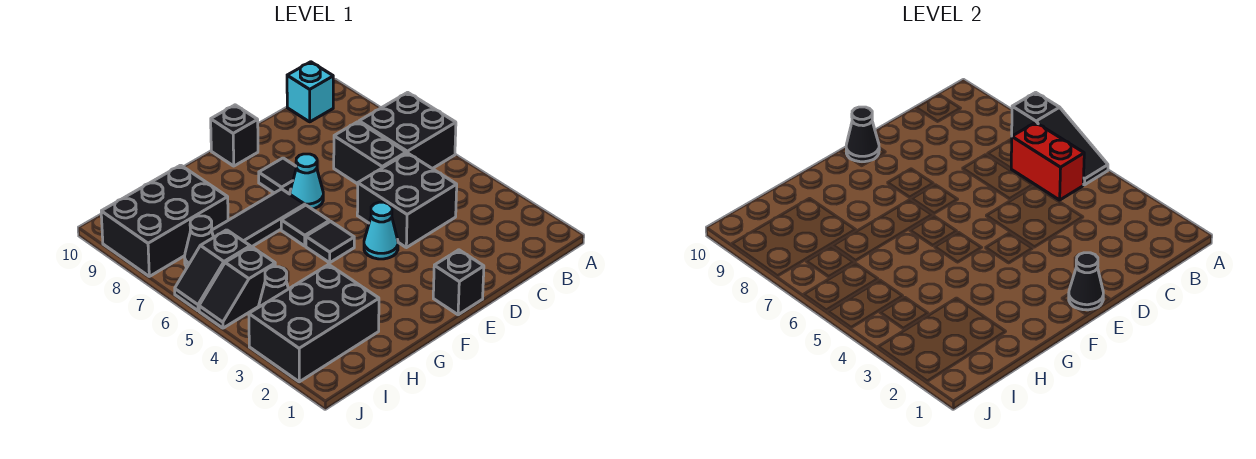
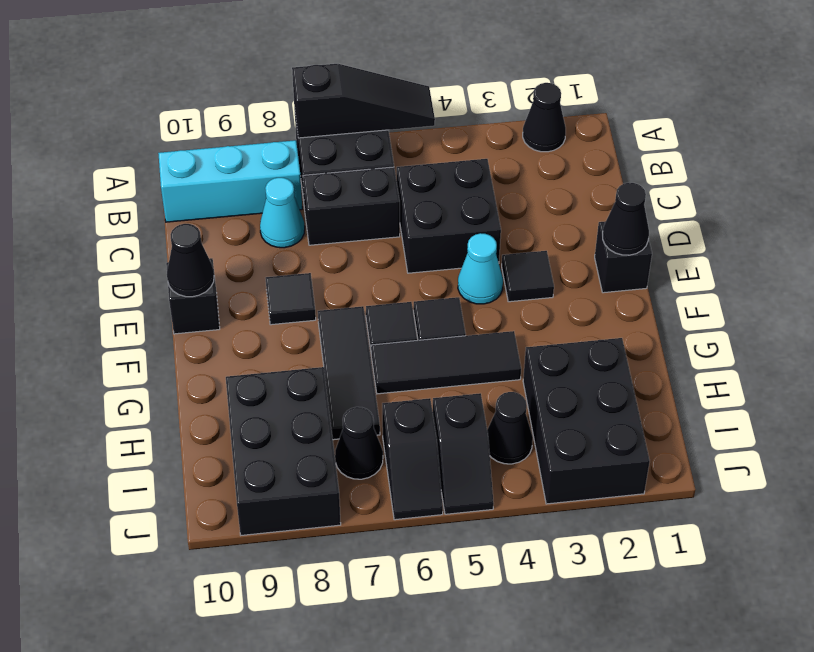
none -> black 1x1 cone [523,83,566,152]
red 1x2 brick [1011,122,1084,200] -> none
cyan 1x1 brick [287,62,333,122] -> cyan 1x3 brick [158,140,302,222]
none -> black 1x1 tile [502,251,554,302]
cyan 1x1 cone [290,154,323,209] -> cyan 1x1 cone moved to [260,178,305,248]
none -> black 1x3 tile [371,331,521,394]

